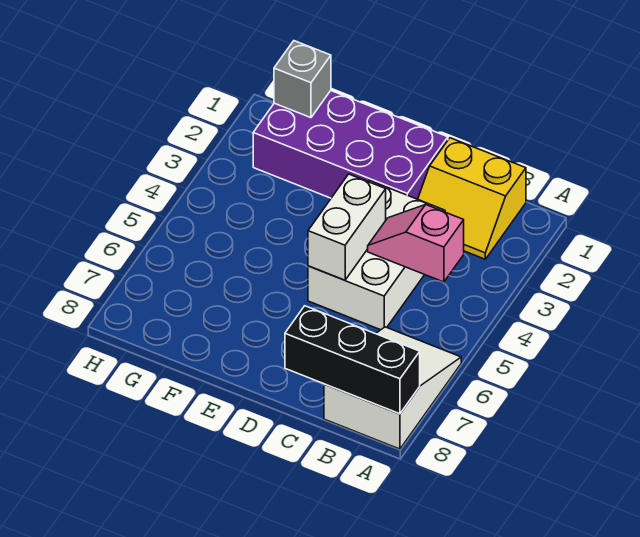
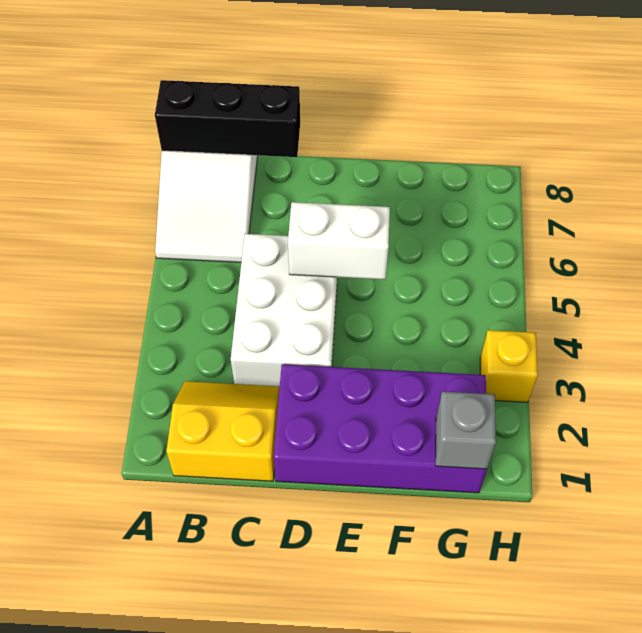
pink 1x2 slope [368,205,464,282] -> none
white 1x2 brick [308,174,386,280] -> white 1x2 brick turned to [288,202,390,280]
none -> yellow 1x1 brick [480,330,538,402]

